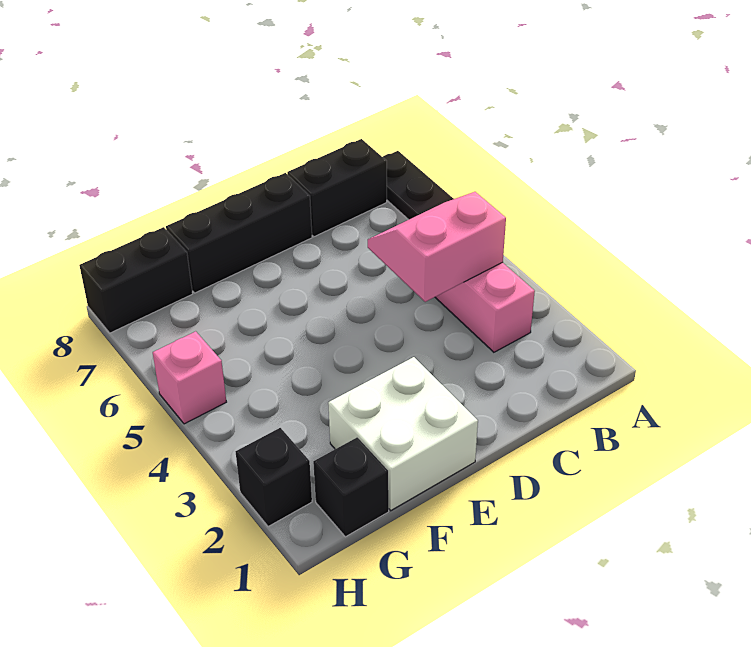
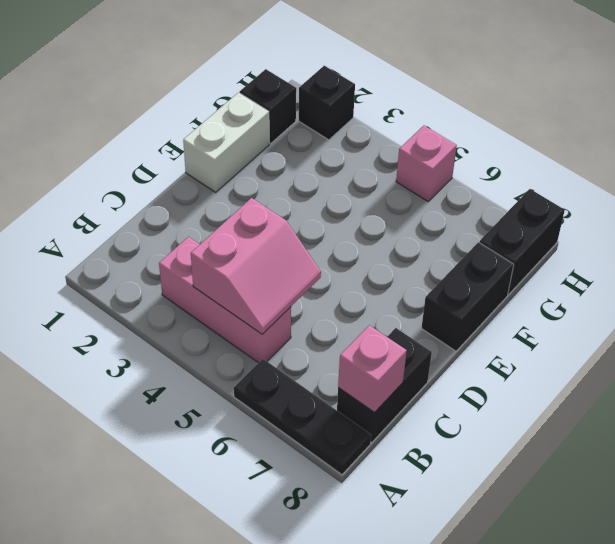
none -> pink 1x1 brick [338,325,407,413]
black 1x3 brick [166,173,312,293] -> black 1x2 brick [422,242,514,351]
white 2x2 brick [328,357,478,510] -> white 1x2 brick [183,93,269,192]

